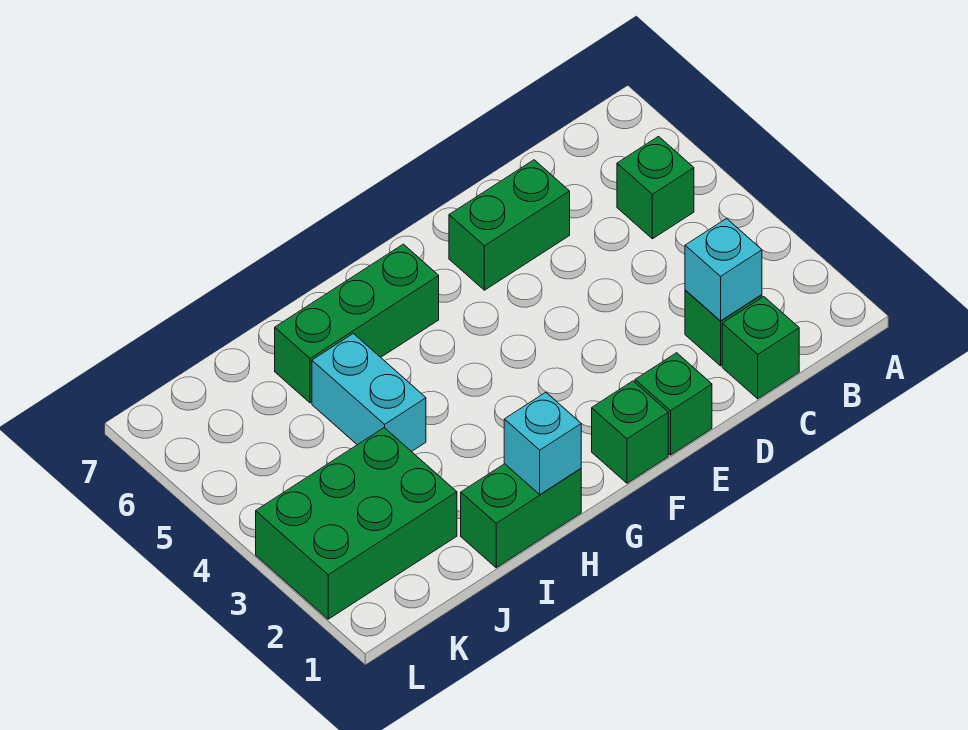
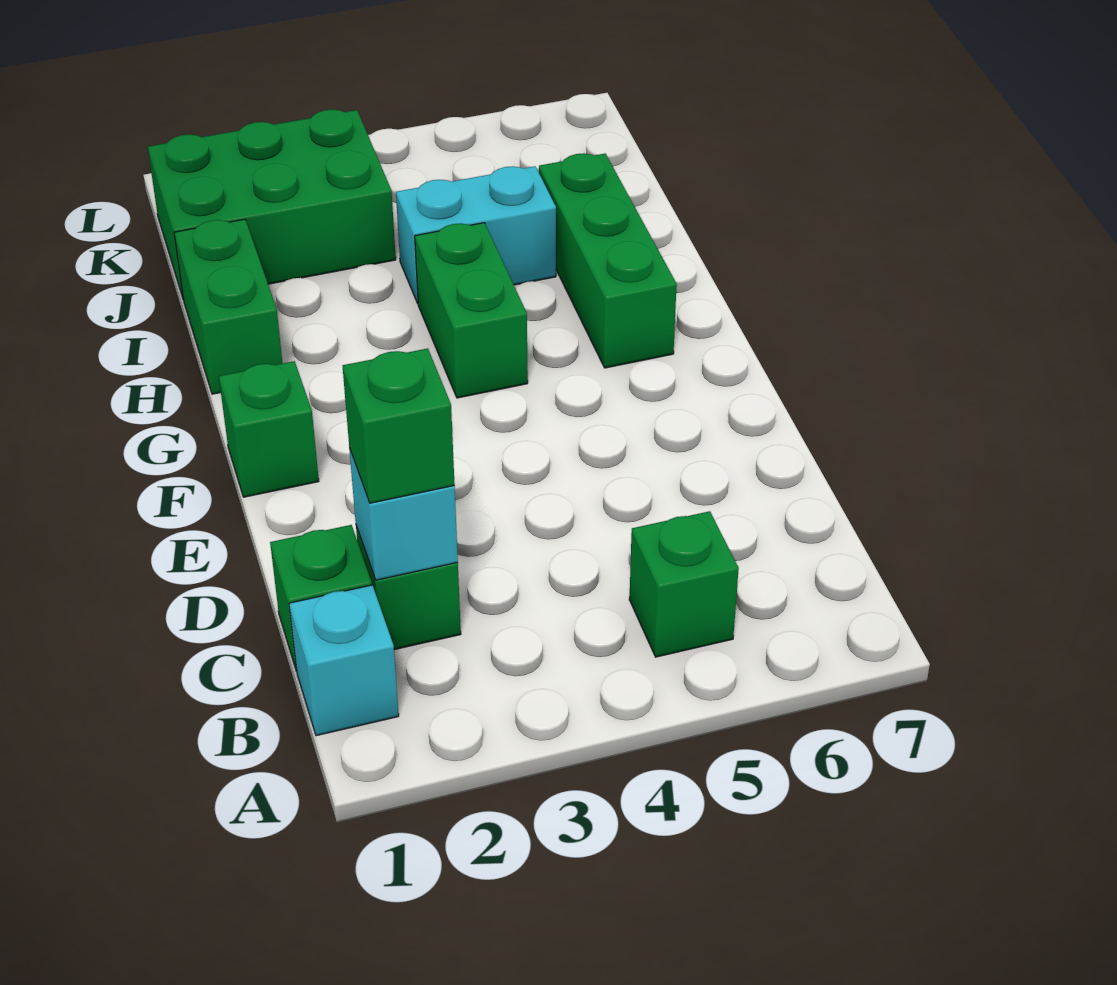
green 1x2 brick [449,160,570,290] -> green 1x2 brick moved to [415,223,528,398]
green 1x1 brick [635,353,712,455] -> green 1x1 brick moved to [343,348,455,503]
cyan 1x1 brick [504,392,581,494] -> cyan 1x1 brick moved to [289,585,399,736]
green 2x3 brick [256,428,457,619] -> green 2x3 brick turned to [148,110,396,300]

